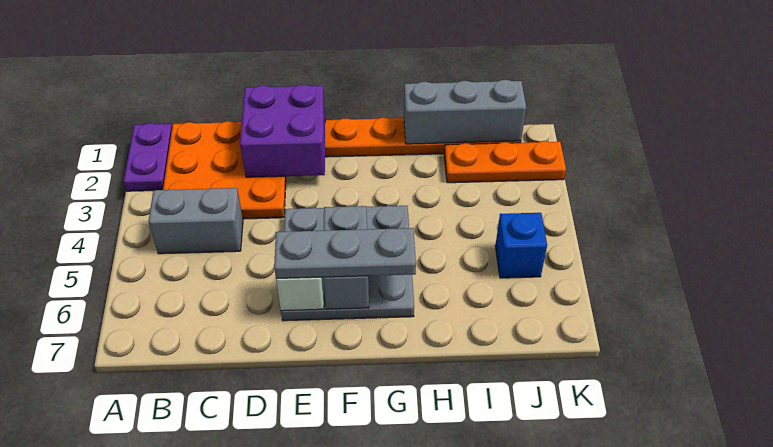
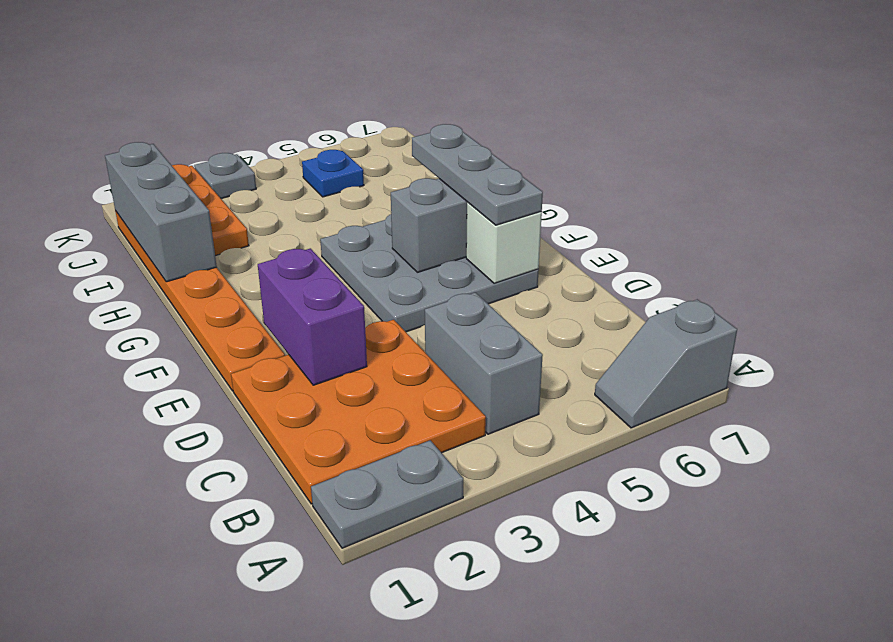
purple 1x2 plate [124,123,172,191] -> grey 1x2 plate [311,440,463,548]
none -> grey 1x2 slope [595,299,737,428]
purple 2x2 brick [240,85,325,177] -> purple 1x2 brick [258,248,367,385]
blue 1x1 brick [495,213,547,278] -> blue 1x1 plate [302,150,364,197]
none -> grey 1x1 plate [194,153,256,199]

